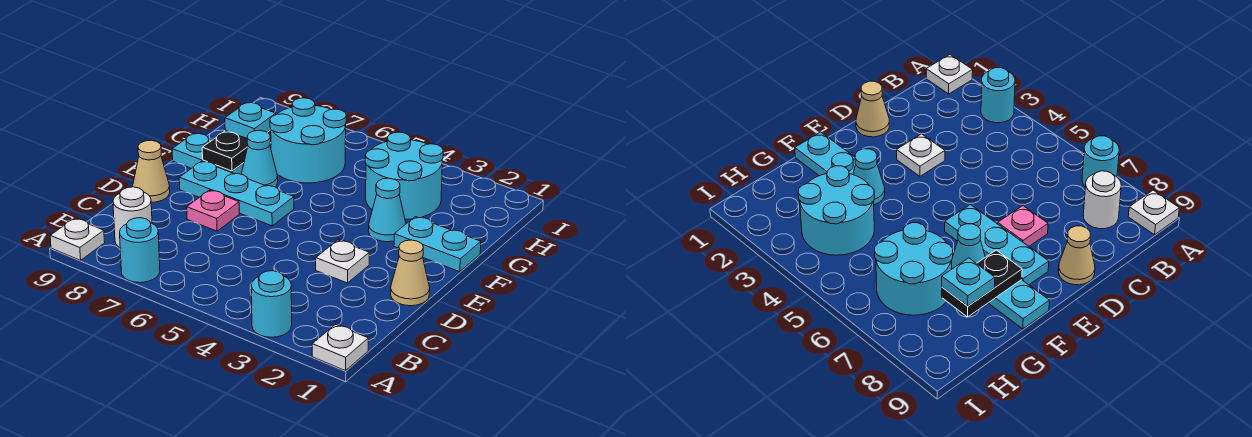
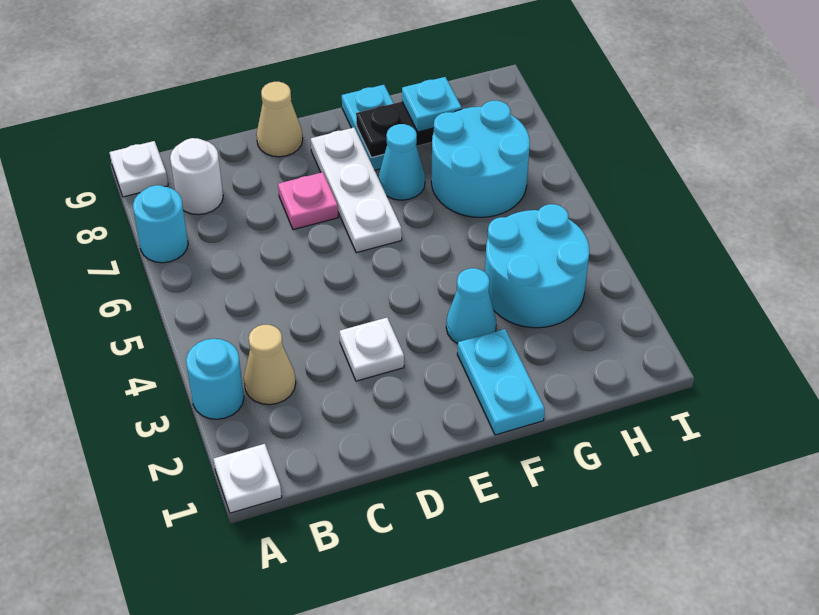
tan 1x1 cone [391,240,430,306] -> tan 1x1 cone moved to [244,325,296,405]
cyan 1x3 plate [179,161,294,226] -> white 1x3 plate [311,128,402,253]

